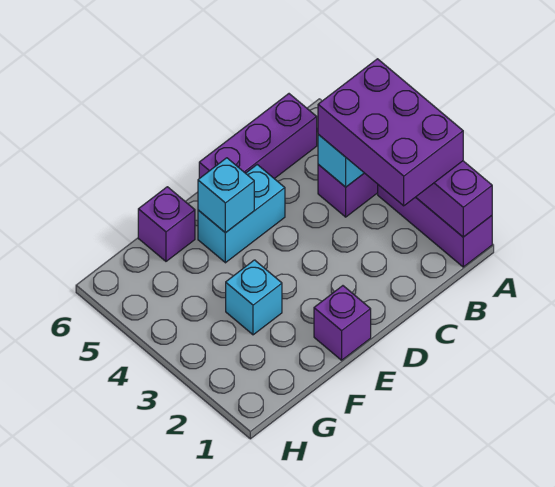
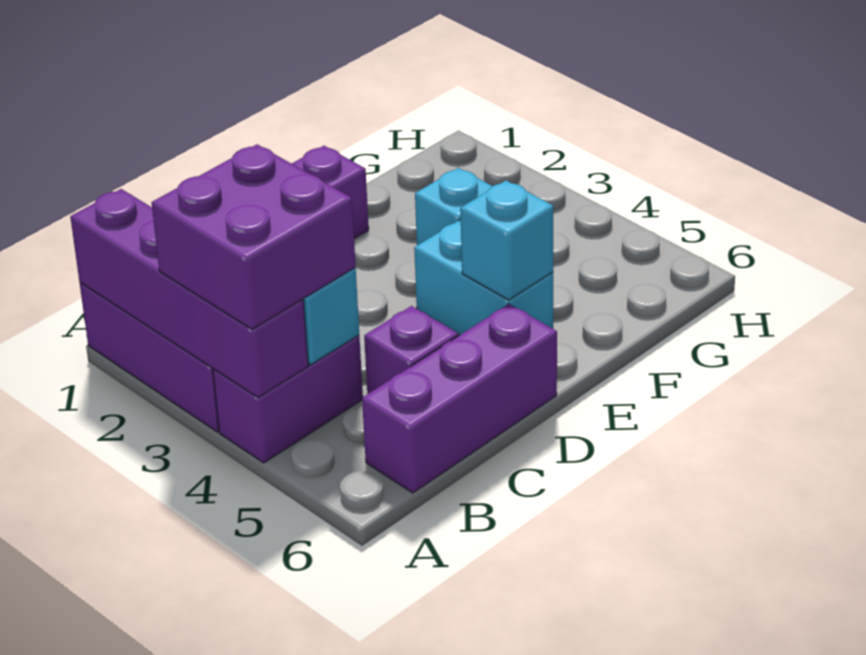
purple 2x3 brick [318,59,463,206] -> purple 2x2 brick [151,144,356,329]
cyan 1x2 brick [198,165,285,263] -> cyan 1x2 brick turned to [414,220,553,335]
purple 1x1 brick [138,187,195,261] -> purple 1x1 brick moved to [364,306,458,394]

